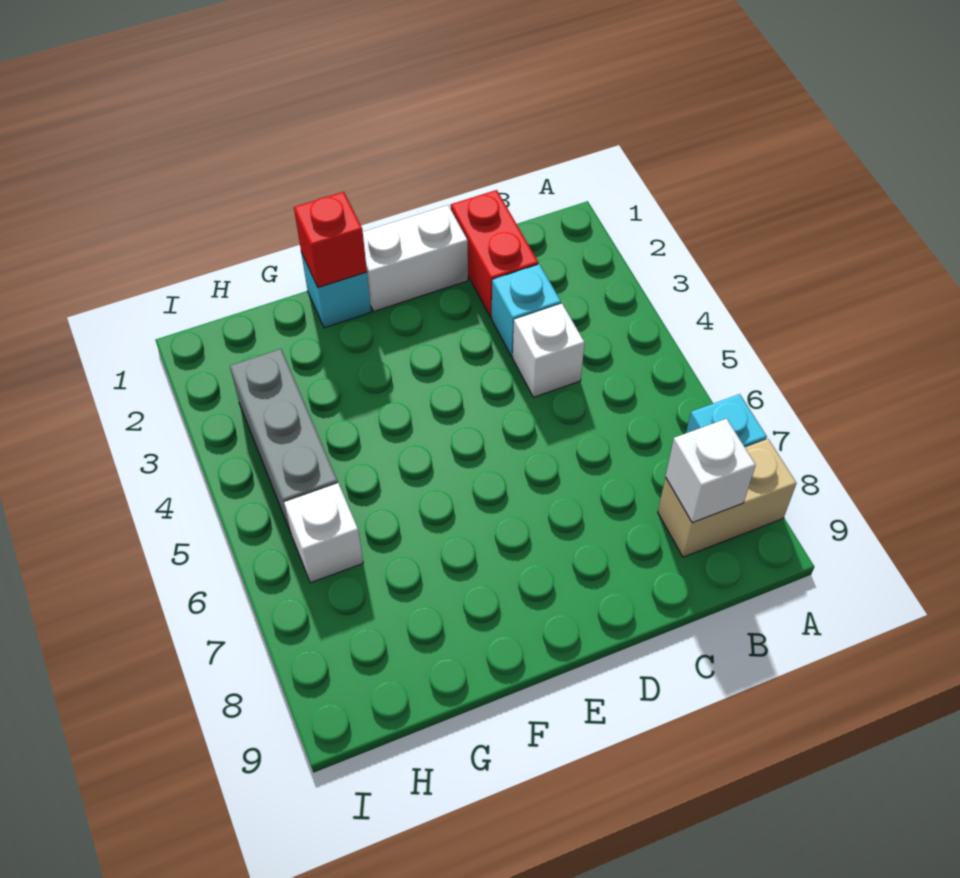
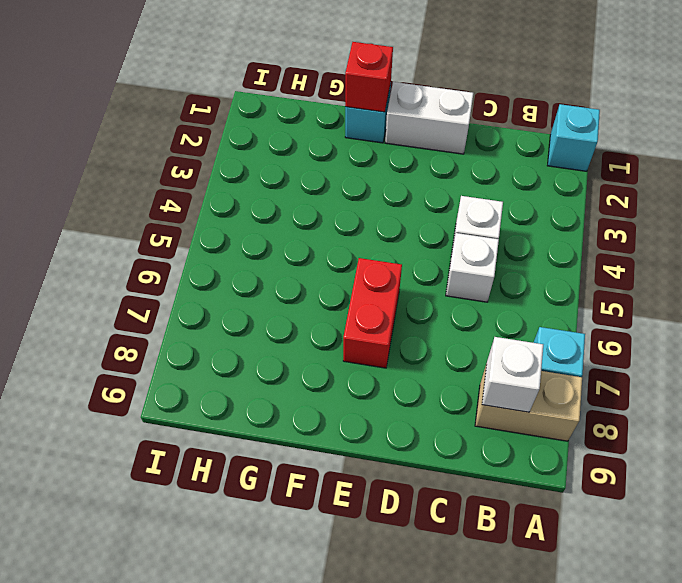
red 1x2 brick [451,190,538,317] -> red 1x2 brick moved to [343,258,402,368]
cyan 1x1 brick [492,264,561,357] -> cyan 1x1 brick moved to [547,104,600,171]
grey 1x3 brick [230,349,338,533] -> none
white 1x1 brick [284,483,363,583] -> white 1x1 brick moved to [446,233,499,302]

